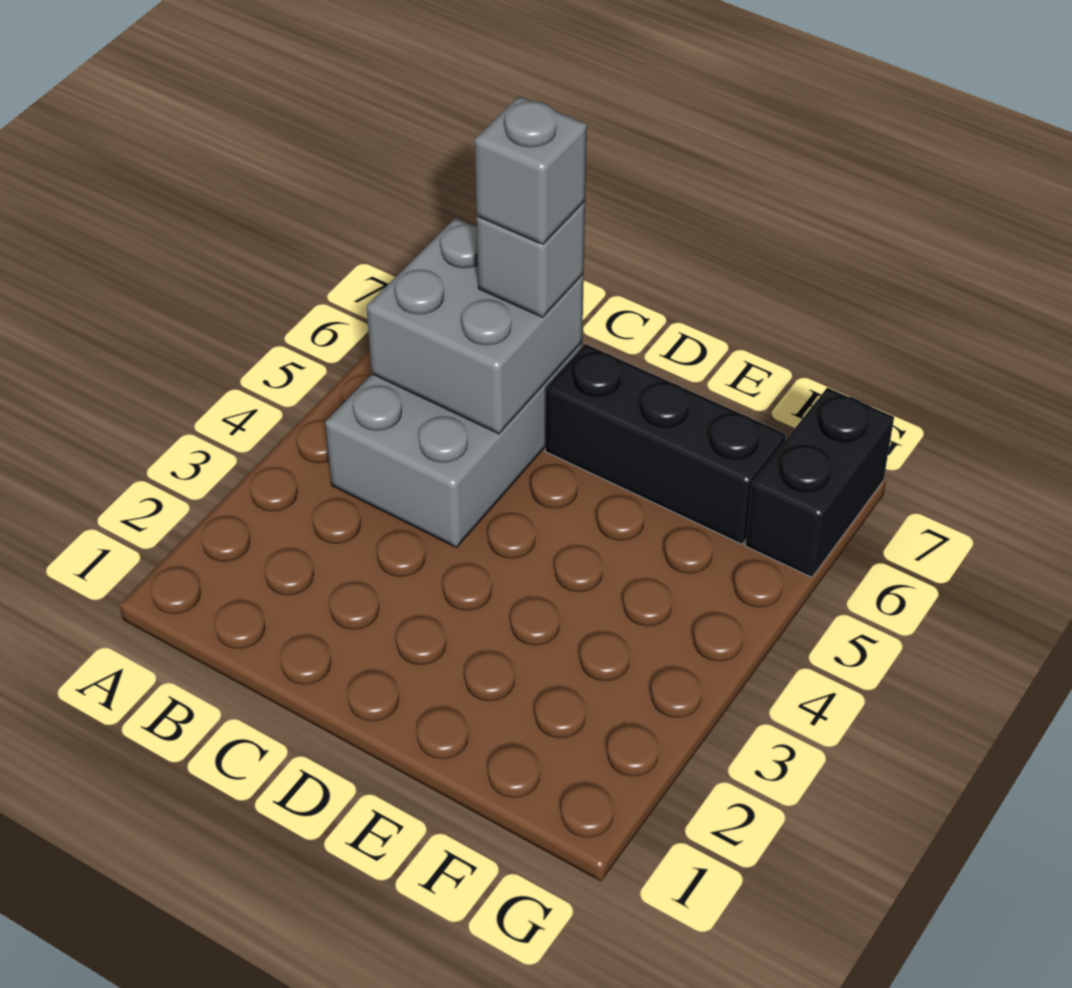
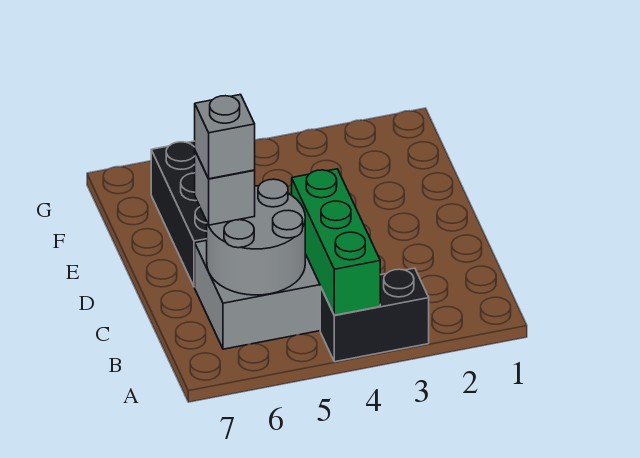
none -> green 1x3 brick [292,169,380,315]
grey 2x2 brick [367,218,584,434] -> grey 2x2 round brick [207,179,305,295]
black 1x2 brick [745,387,894,577] -> black 1x2 brick moved to [320,268,429,362]

